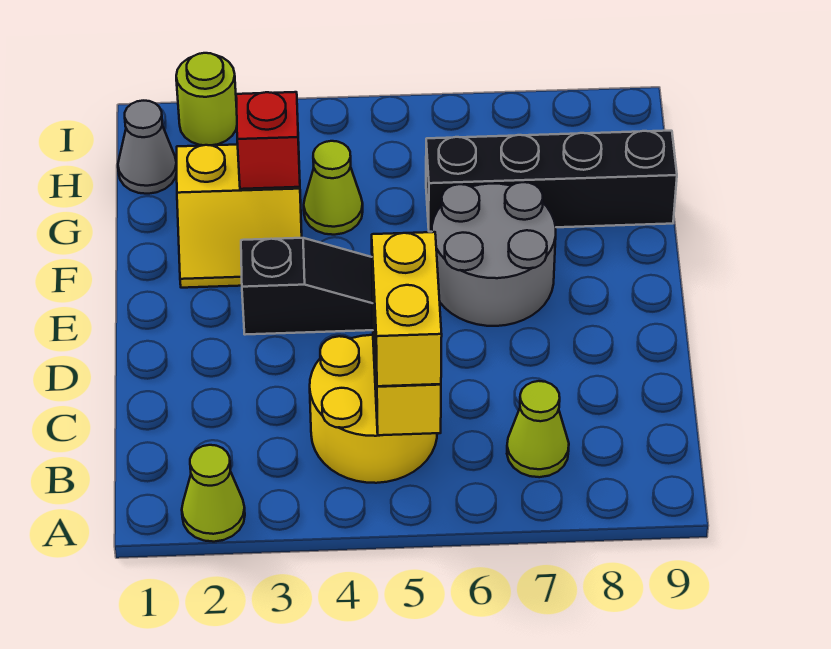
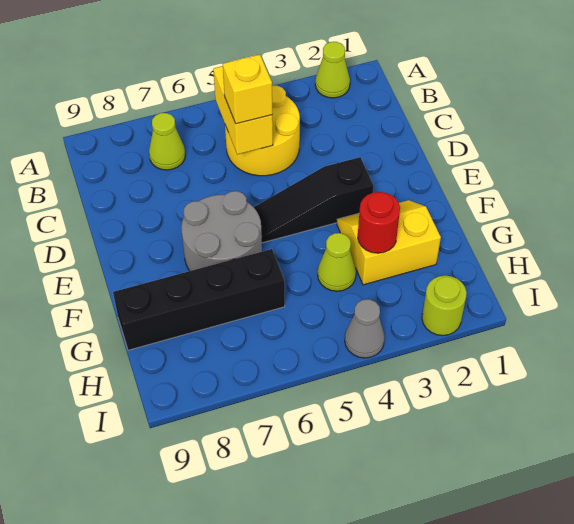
yellow 1x2 brick [372,232,442,386] -> yellow 1x1 brick [223,55,272,124]
red 1x1 brick [236,92,300,189] -> red 1x1 round brick [358,192,400,253]
grey 1x1 cone [118,101,177,194] -> grey 1x1 cone moved to [345,299,385,358]

